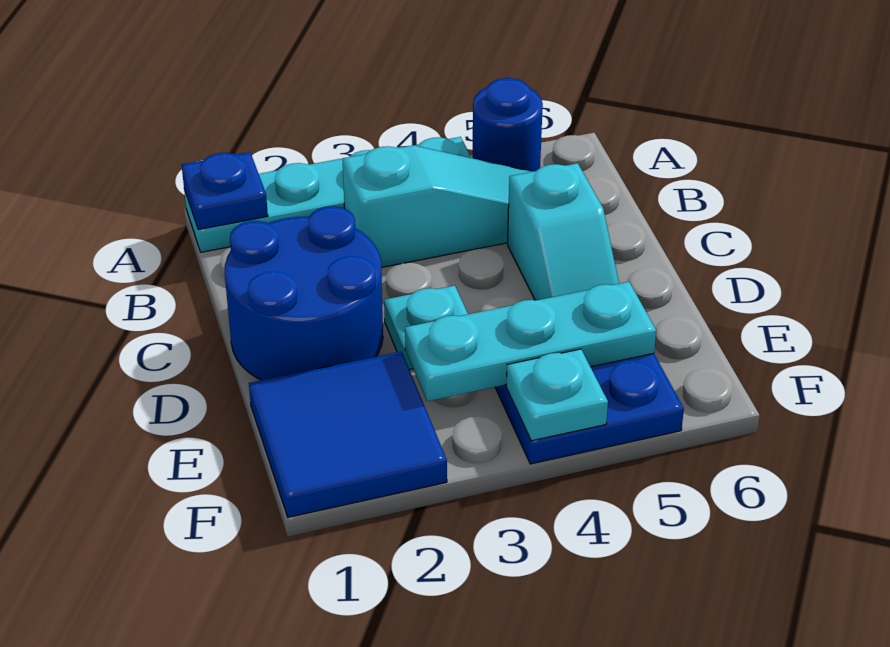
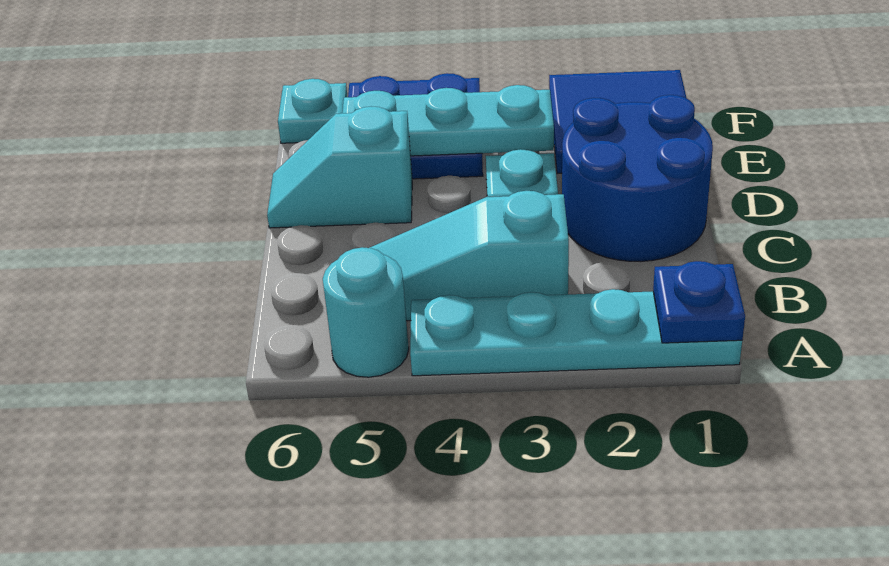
blue 1x1 round brick [472,78,543,172] -> cyan 1x1 round brick [323,247,409,377]
cyan 1x2 slope [508,163,619,300] -> cyan 1x2 slope turned to [267,107,412,228]
cyan 1x1 plate [506,349,608,441] -> cyan 1x1 plate moved to [278,79,347,143]

